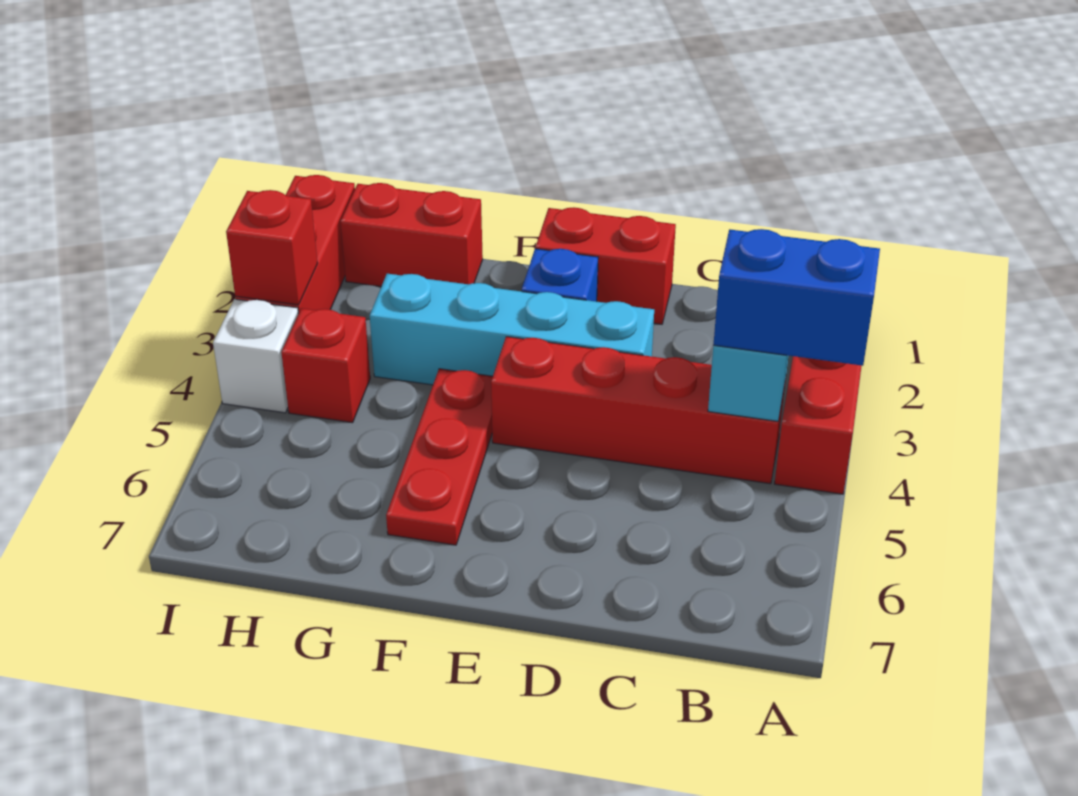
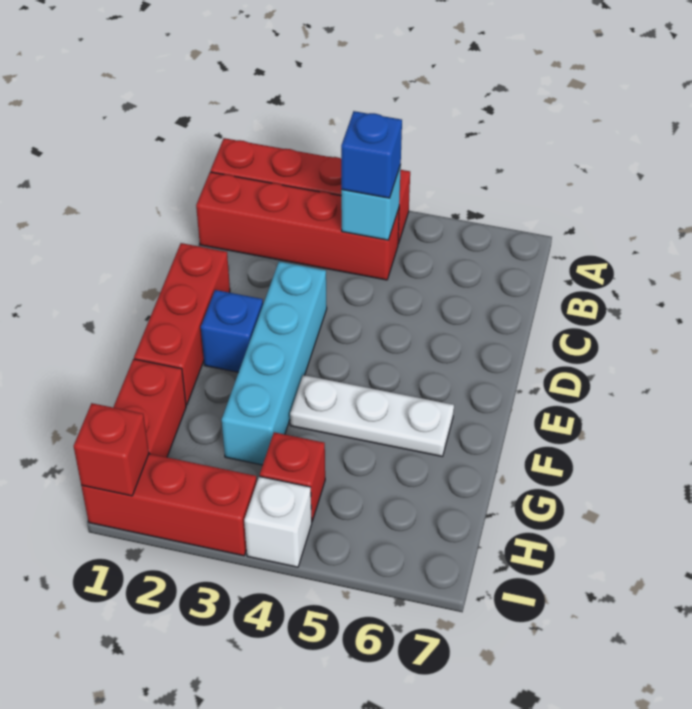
blue 1x2 brick [713,229,880,366] -> blue 1x1 brick [341,111,402,198]
red 1x4 brick [491,337,786,484] -> red 1x4 brick turned to [196,172,399,280]
red 1x2 brick [536,207,676,324] -> red 1x3 brick [134,243,230,405]
red 1x3 plate [386,369,493,545] -> white 1x3 plate [290,375,454,457]
red 1x1 brick [226,190,318,305] -> red 1x1 brick moved to [74,403,149,496]

